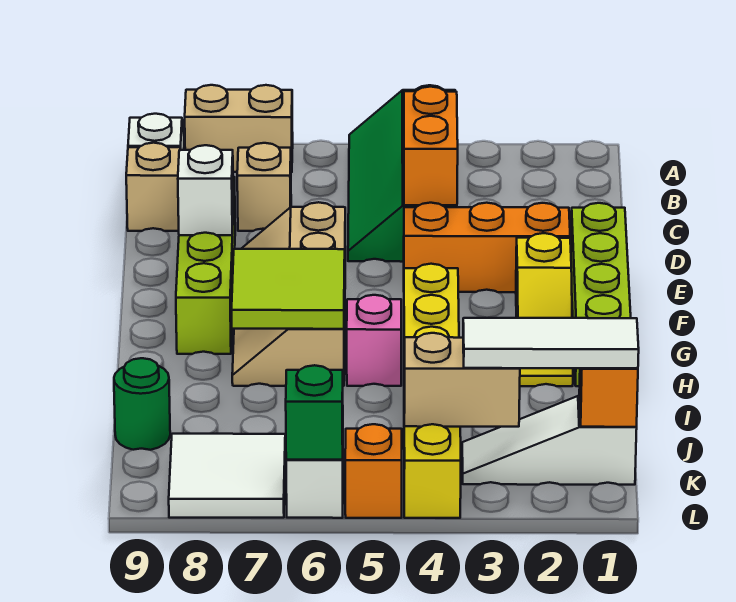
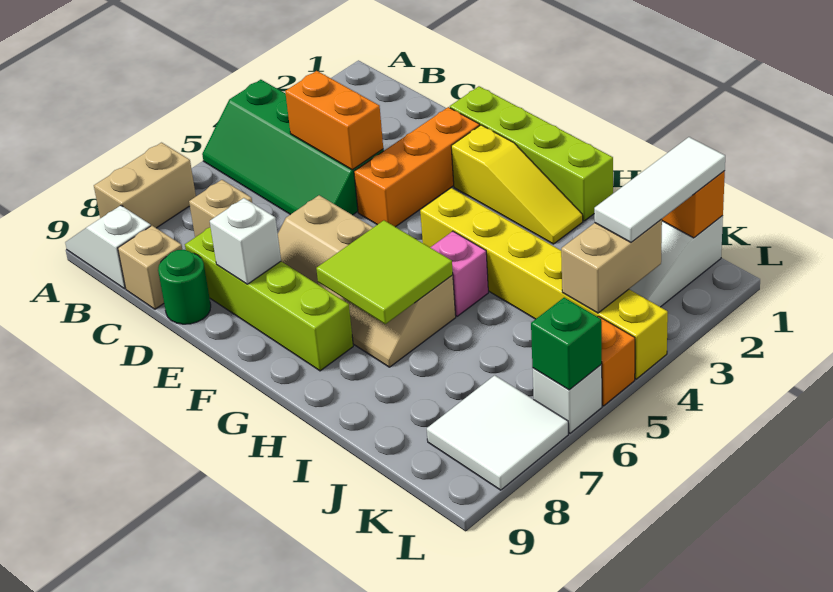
green 1x1 round brick [114,358,170,450] -> green 1x1 round brick moved to [158,250,211,324]

